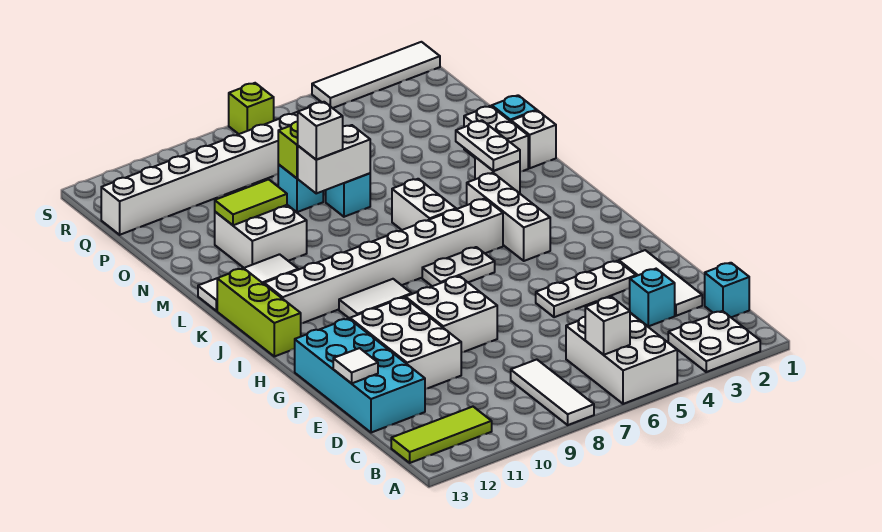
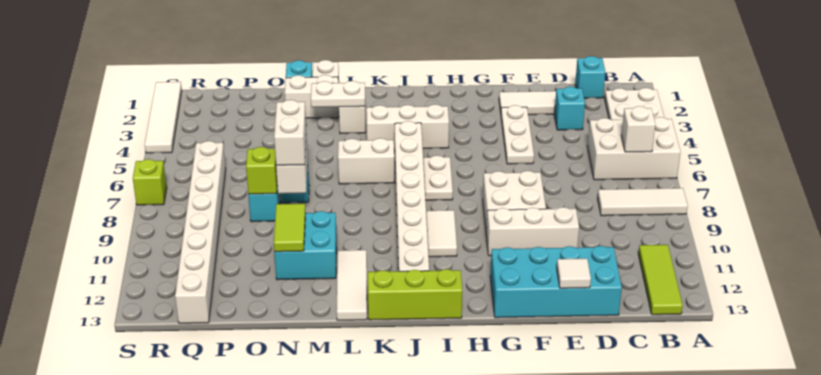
white 2x3 brick [350,297,461,389] -> white 1x3 brick [486,207,579,256]
white 2x2 brick [215,205,307,268] -> cyan 2x2 brick [274,211,337,280]
white 1x1 brick [298,102,343,160] -> white 1x2 brick [274,100,306,166]

